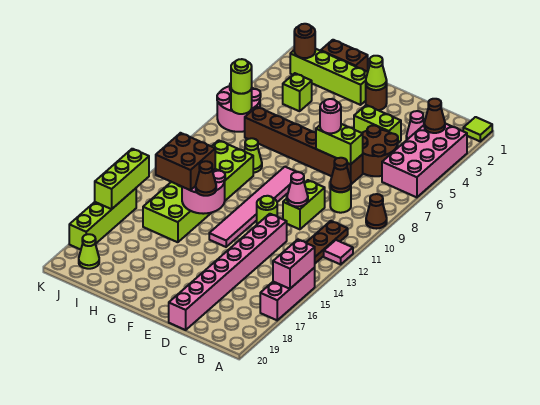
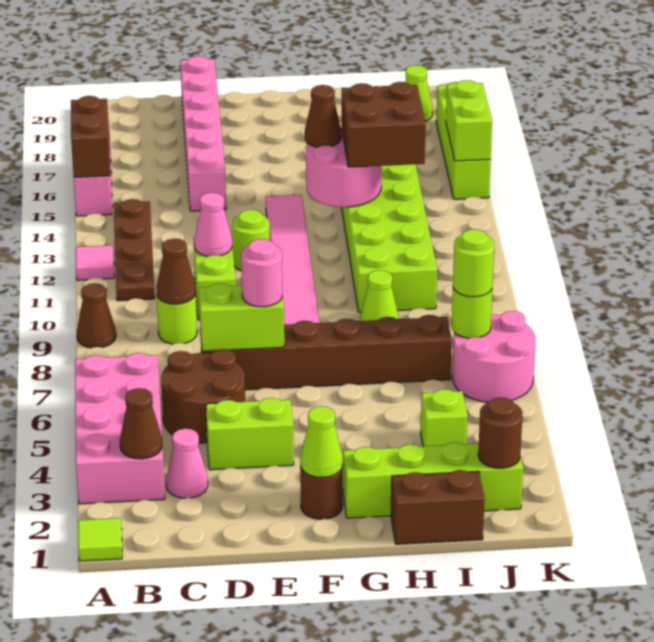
pink 1x2 brick [273,239,315,289] -> brown 1x2 brick [71,96,110,177]
pink 1x8 brick [169,214,287,330] -> pink 1x6 brick [181,56,226,211]
lime 1x3 brick [95,149,149,209] -> lime 1x2 brick [446,80,492,161]

